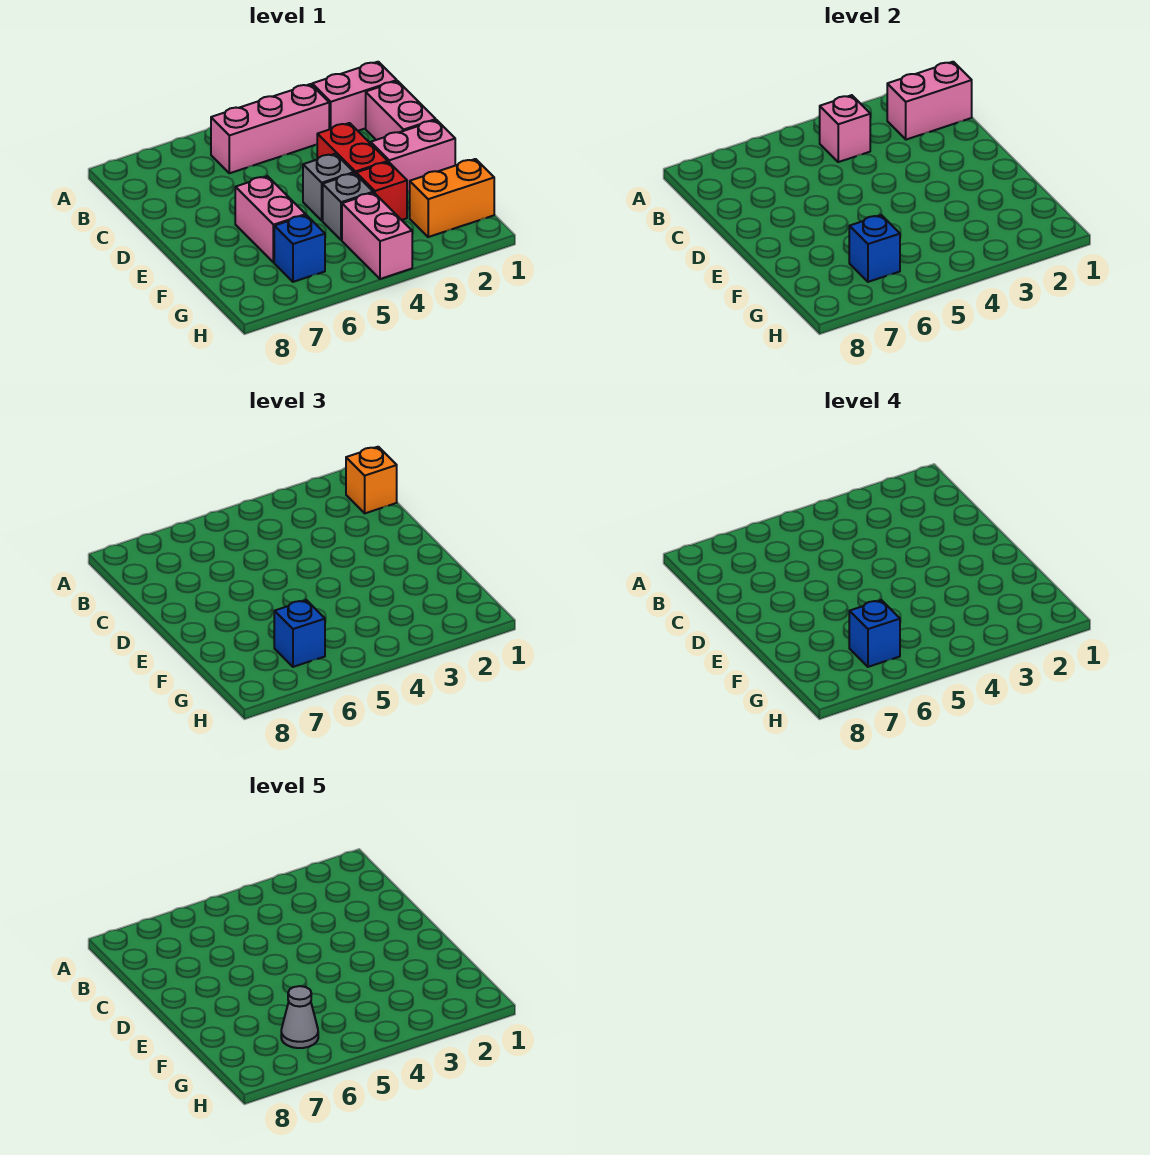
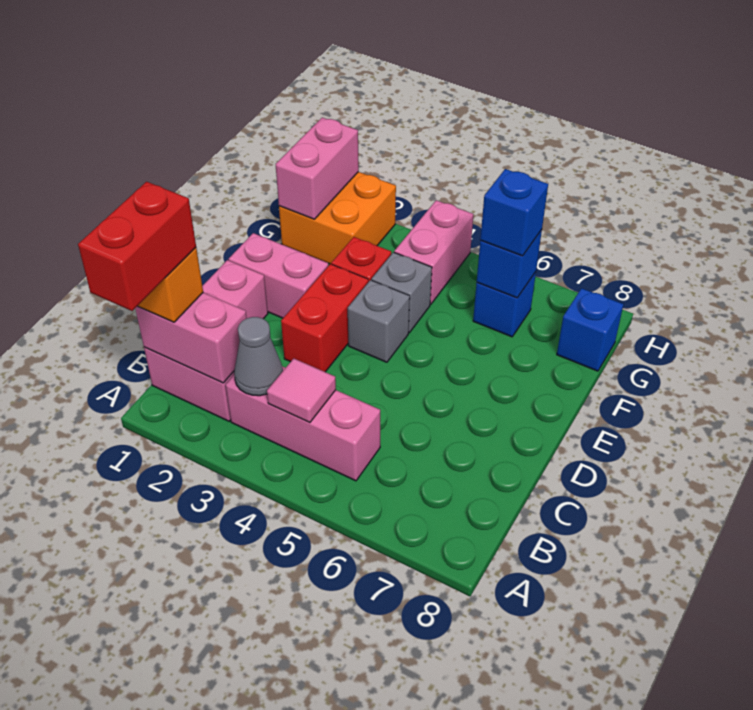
none -> red 1x2 brick [78,182,196,311]
pink 1x1 brick [820,95,870,162] -> pink 1x1 tile [267,359,336,423]
pink 1x2 brick [235,176,306,262] -> pink 1x2 brick moved to [276,118,359,219]
orange 1x2 brick [410,159,494,237] -> orange 2x2 brick [279,172,396,264]
blue 1x1 brick [849,600,900,667] -> blue 1x1 brick moved to [557,288,623,371]
grey 1x1 cone [281,986,318,1048] -> grey 1x1 cone moved to [234,317,283,396]

